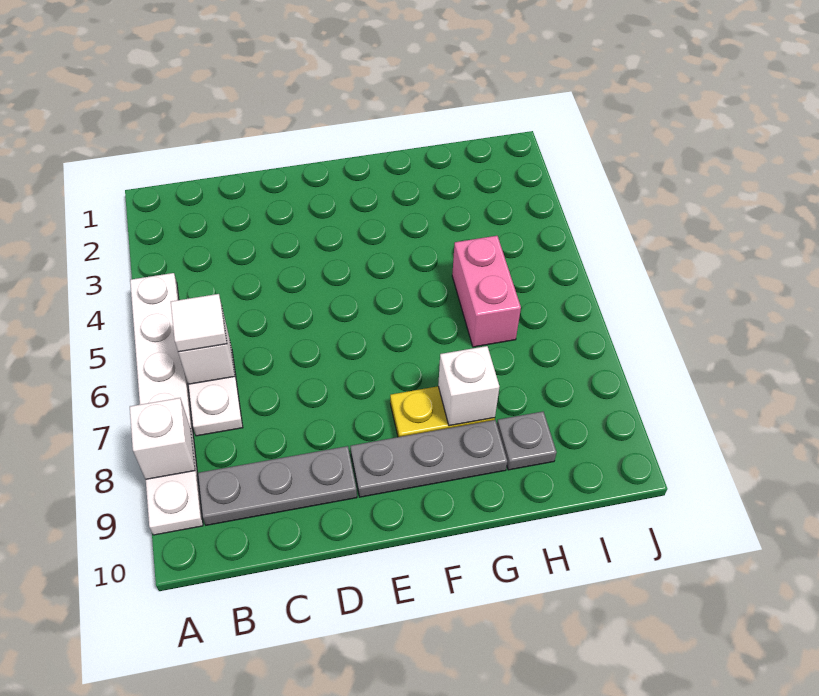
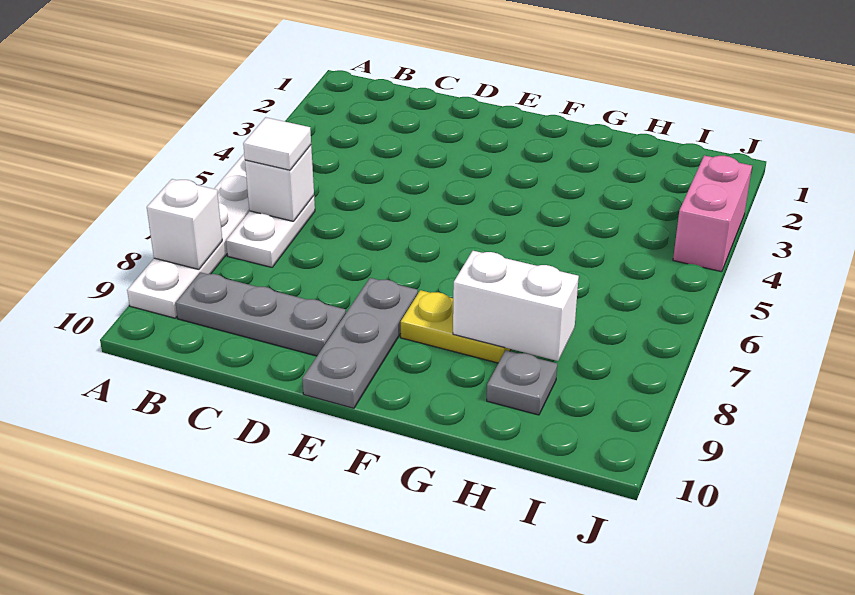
grey 1x3 plate [350,420,507,497] -> grey 1x3 plate turned to [302,278,418,408]
white 1x1 brick [438,346,500,426] -> white 1x2 brick [453,251,579,361]
pink 1x2 brick [452,236,521,347] -> pink 1x2 brick moved to [673,155,752,272]

